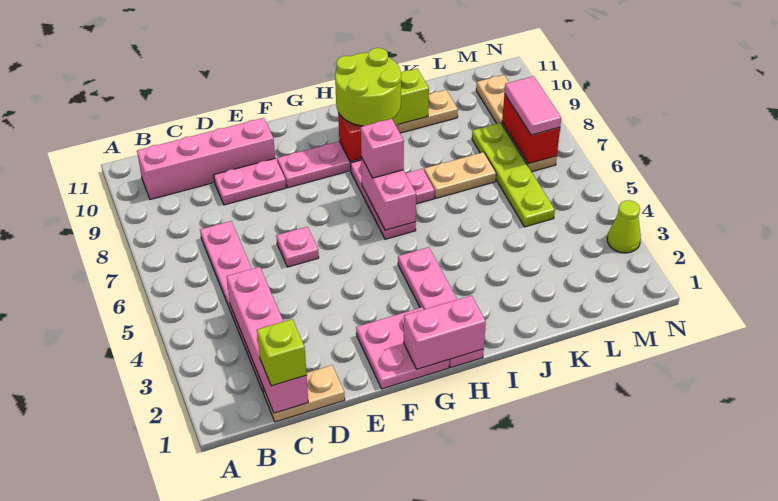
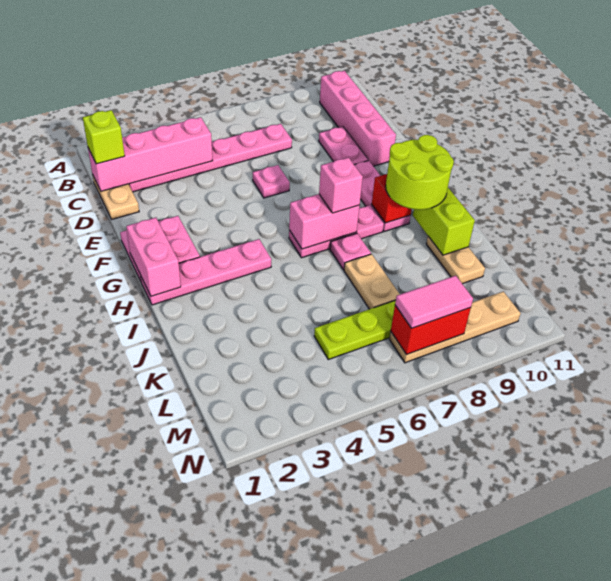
lime 1x1 cone [607,200,641,253] -> none

